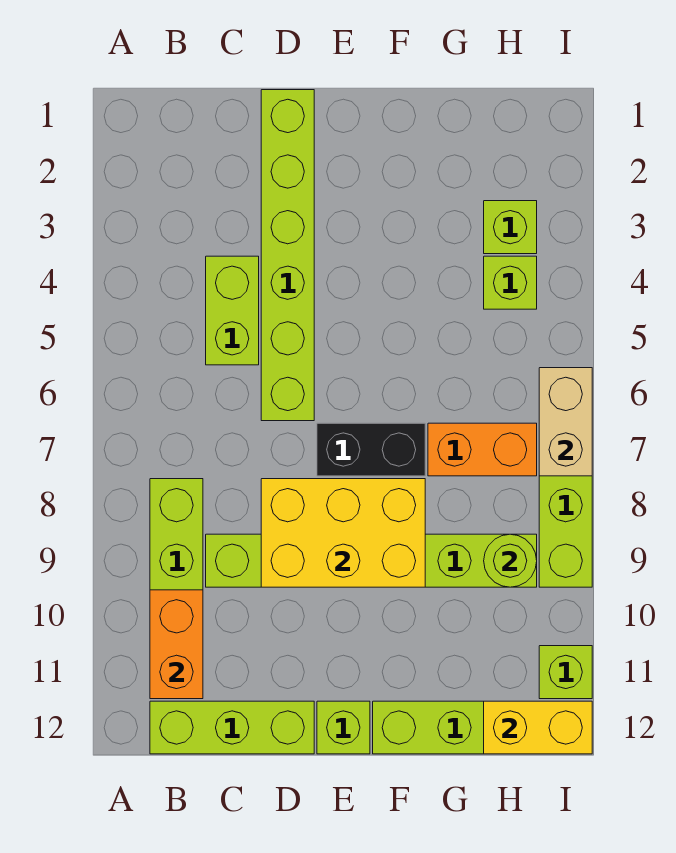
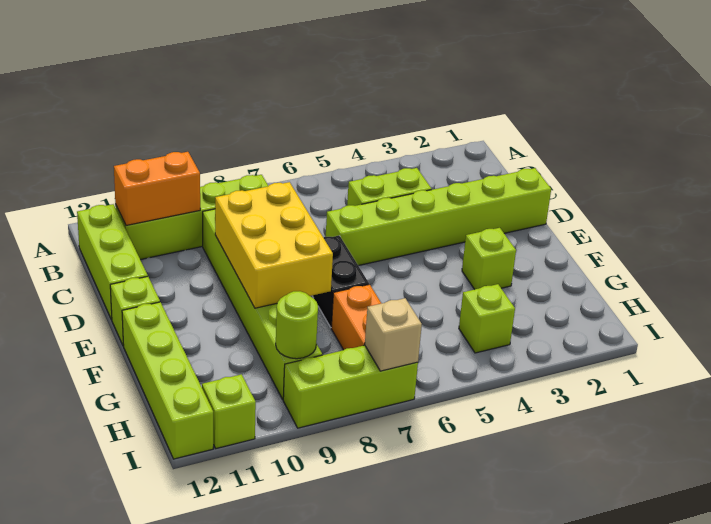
lime 1x1 brick [484,201,537,254] -> lime 1x1 brick moved to [462,228,516,289]
yellow 1x2 brick [484,701,592,754] -> none
tan 1x2 brick [539,368,592,476] -> tan 1x1 brick [365,298,422,371]

